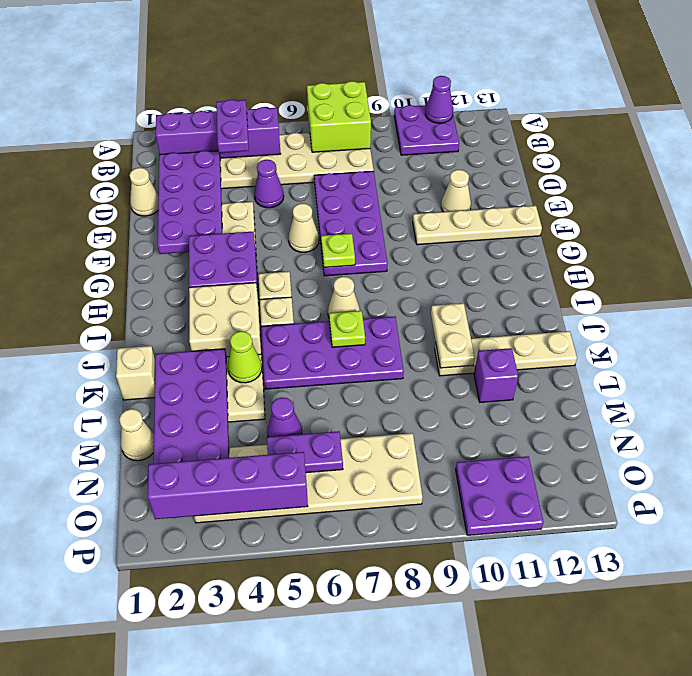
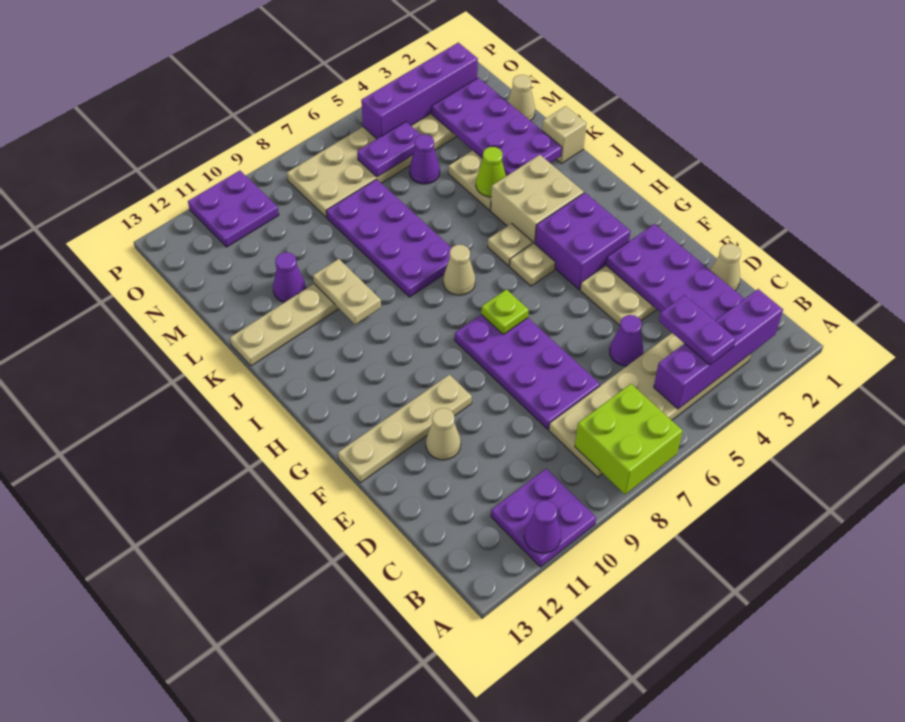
tan 1x1 cone [289,203,319,252] -> none
purple 2x4 plate [261,316,404,389] -> purple 2x4 plate turned to [326,179,451,297]
lime 1x1 plate [329,311,365,347] -> none
purple 1x1 brick [474,348,518,402] -> purple 1x1 cone [273,252,306,302]

